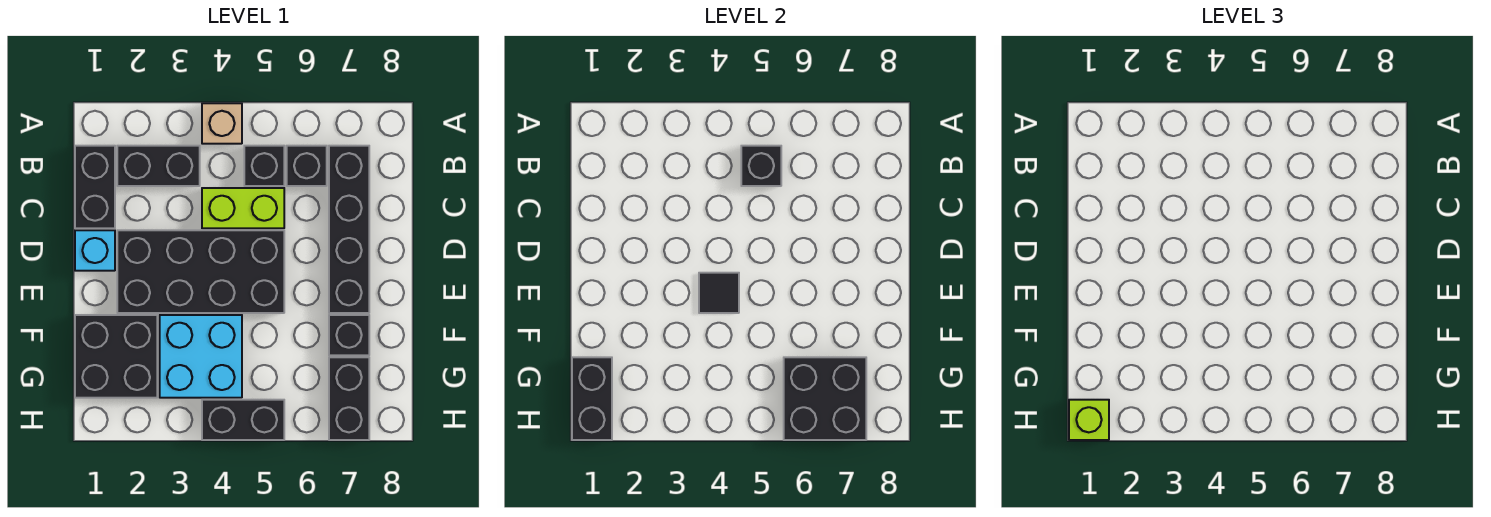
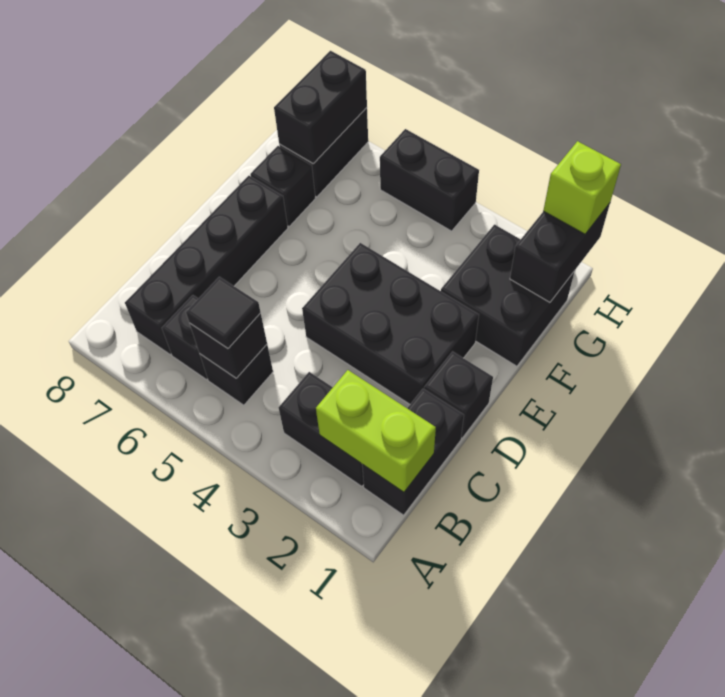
tan 1x1 brick [202,103,242,144] -> none
lime 1x2 brick [202,188,284,228] -> lime 1x2 brick moved to [316,370,436,492]
cyan 1x1 brick [75,230,115,271] -> black 1x1 brick [424,352,493,438]
black 2x4 brick [117,230,284,313] -> black 2x3 brick [302,243,479,404]
black 1x1 tile [699,273,739,313] -> black 1x1 tile moved to [186,277,261,348]
cyan 2x2 brick [160,315,242,398] -> none
black 2x2 brick [784,357,866,440] -> black 1x2 brick [274,51,367,164]

